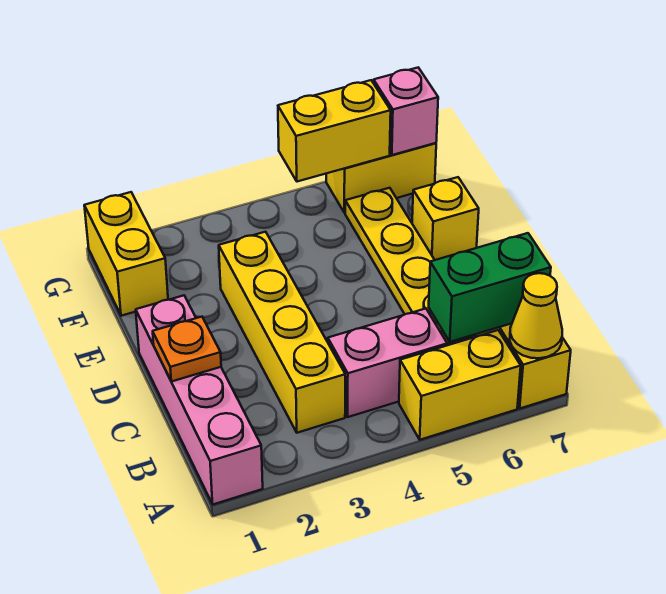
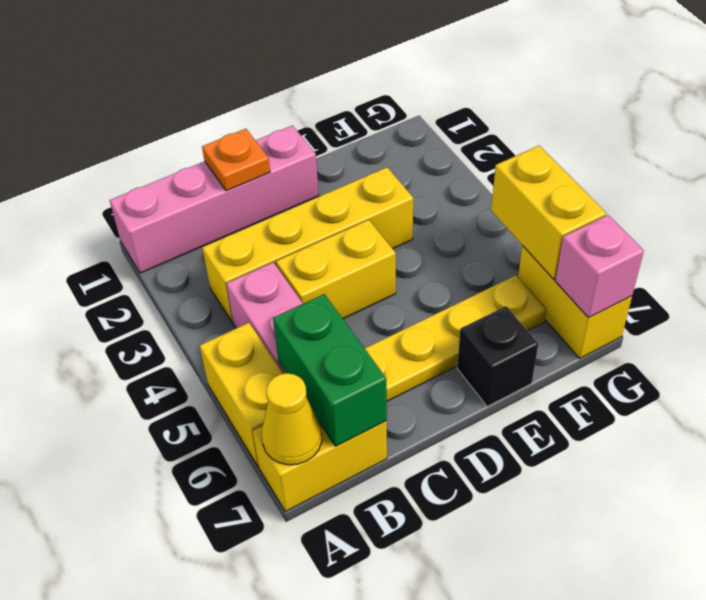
yellow 1x1 brick [412,177,479,260] -> black 1x1 brick [457,306,538,406]
yellow 1x2 brick [84,192,168,316] -> yellow 1x2 brick moved to [276,220,396,318]

